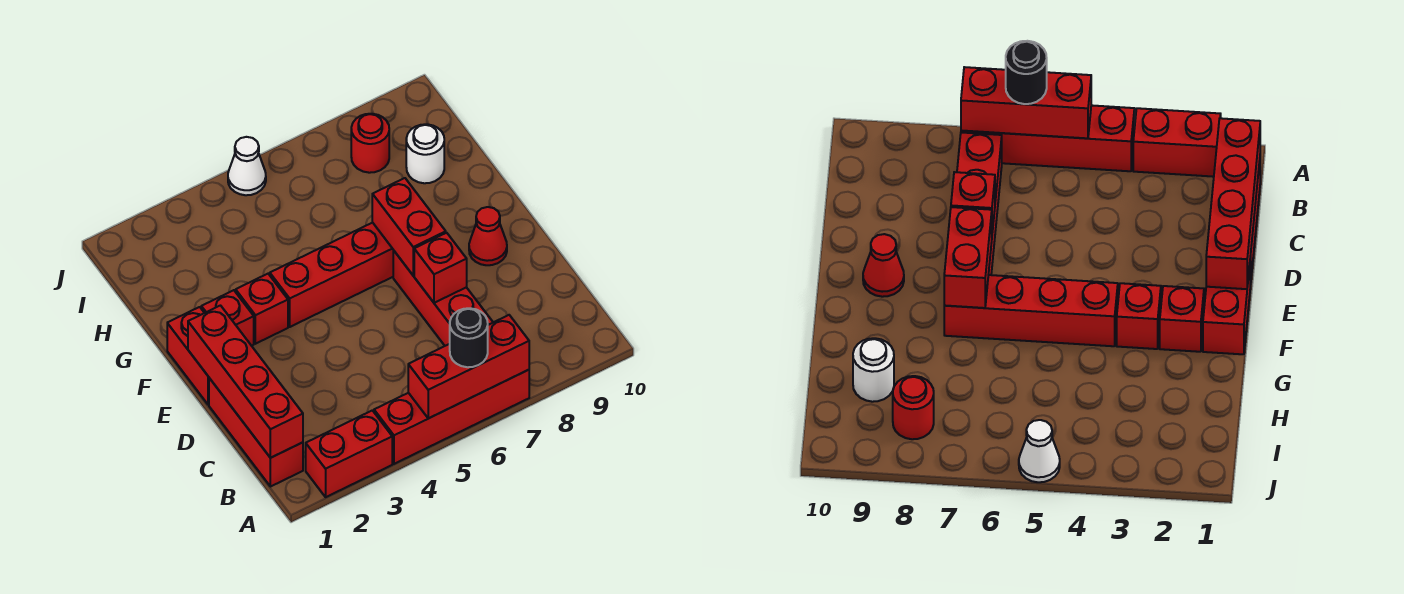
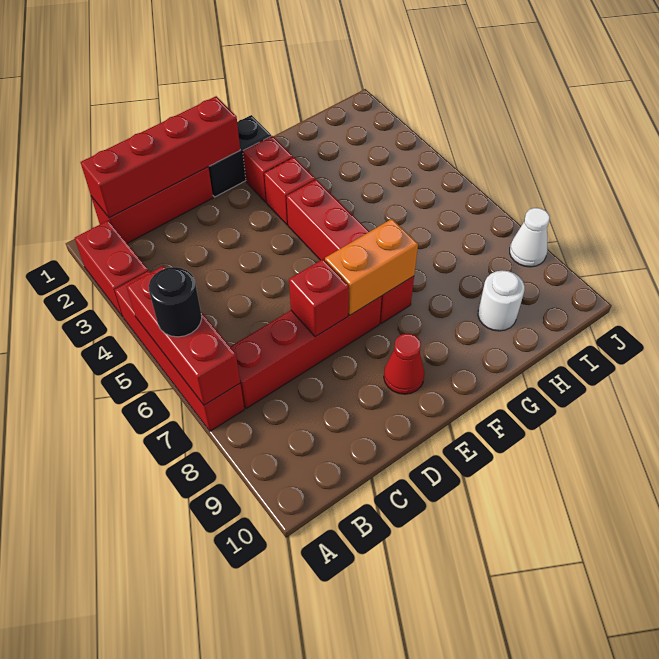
red 1x2 brick [167,307,209,404] -> black 1x2 brick [209,115,271,197]
red 1x2 brick [372,178,446,275] -> orange 1x2 brick [325,219,418,315]
red 1x1 round brick [351,114,389,173] -> none
white 1x1 cone [228,137,266,195] -> white 1x1 cone moved to [510,208,550,267]

